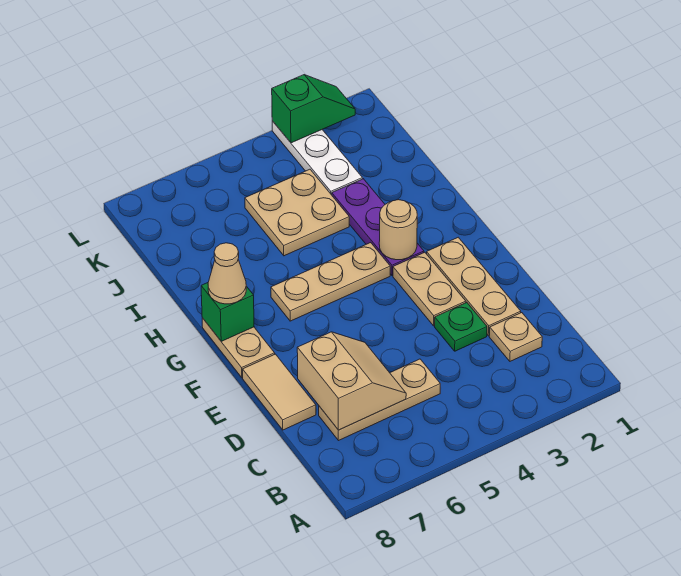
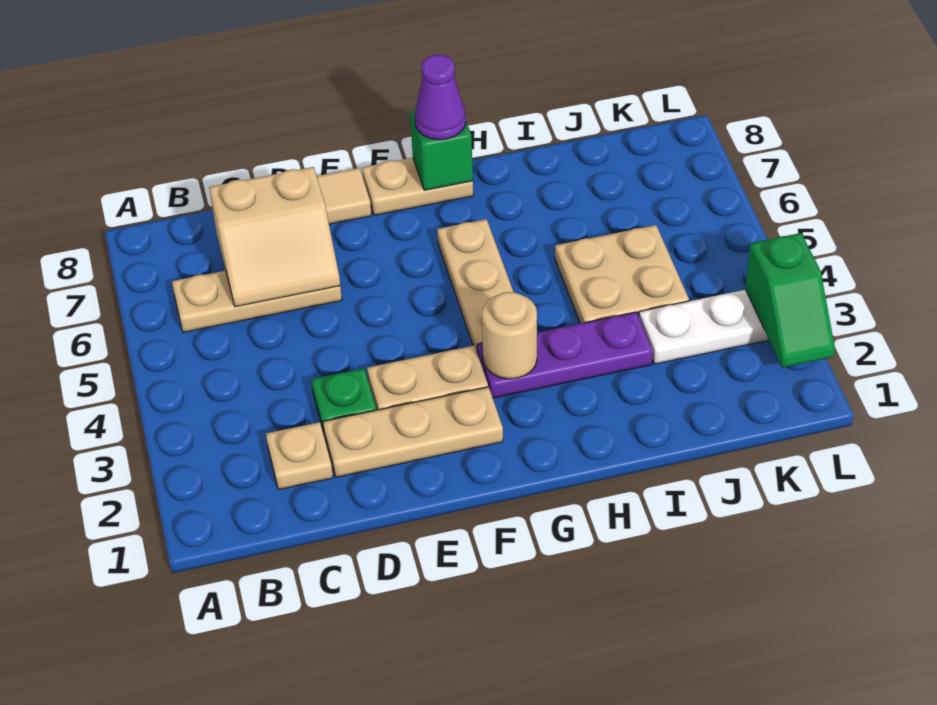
tan 1x3 plate [319,359,440,441] -> tan 1x3 plate turned to [172,271,342,332]
tan 1x1 cone [208,243,246,304] -> purple 1x1 cone [415,55,466,140]

